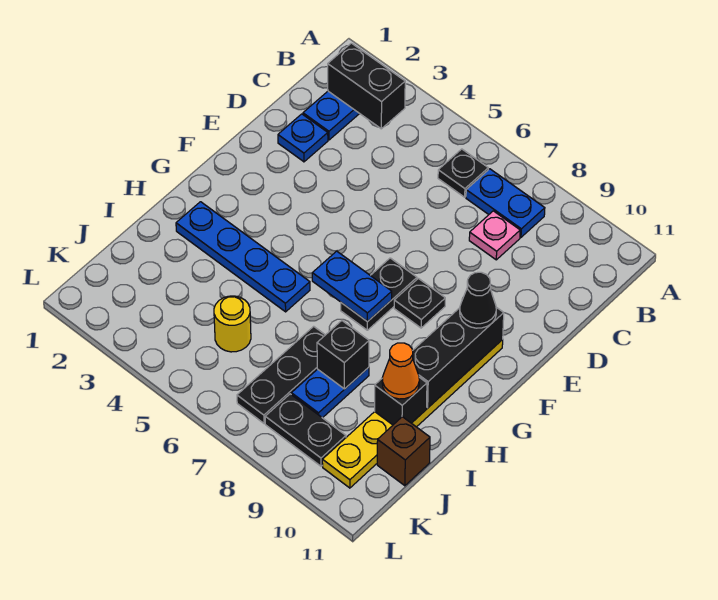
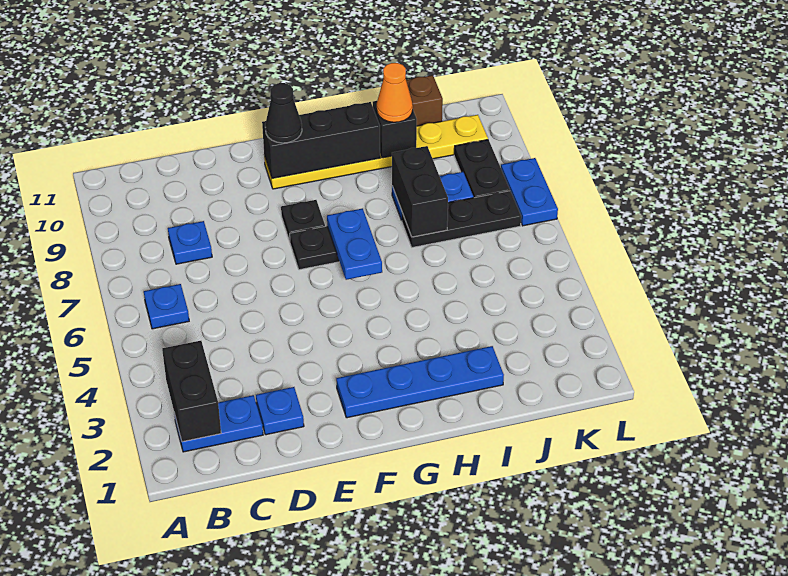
black 1x1 plate [438,149,488,197] -> blue 1x1 plate [144,284,189,329]
blue 1x2 plate [466,169,545,237] -> blue 1x2 plate moved to [501,158,558,226]
pink 1x1 plate [469,211,520,260] -> blue 1x1 plate [168,221,212,264]
blue 1x4 plate [176,202,310,312] -> blue 1x4 plate turned to [336,346,504,418]
black 1x1 brick [317,321,369,389] -> black 1x2 brick [392,146,448,237]
yellow 1x1 round brick [214,296,251,352] -> none

